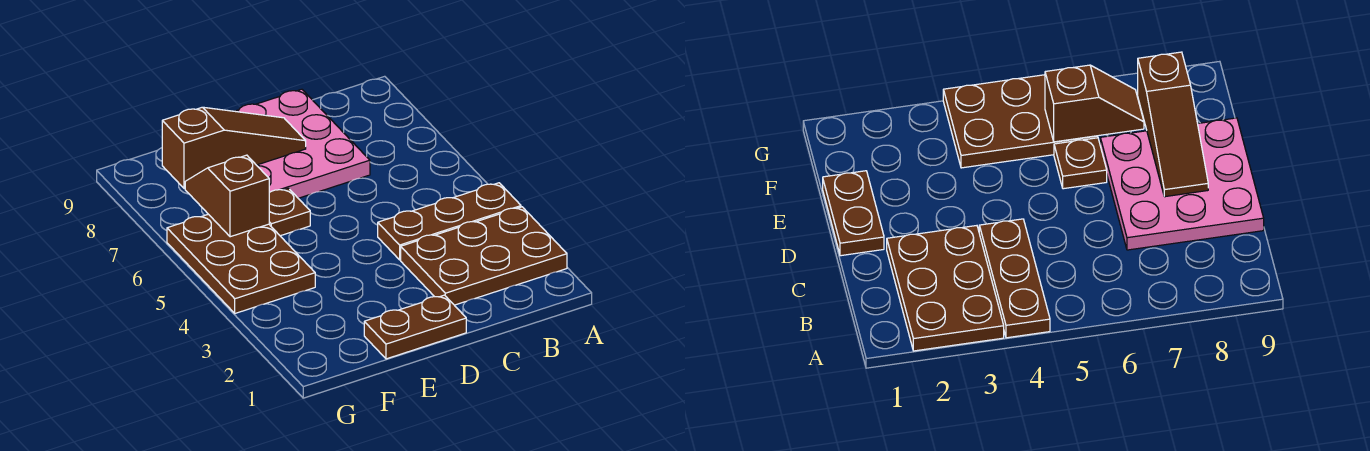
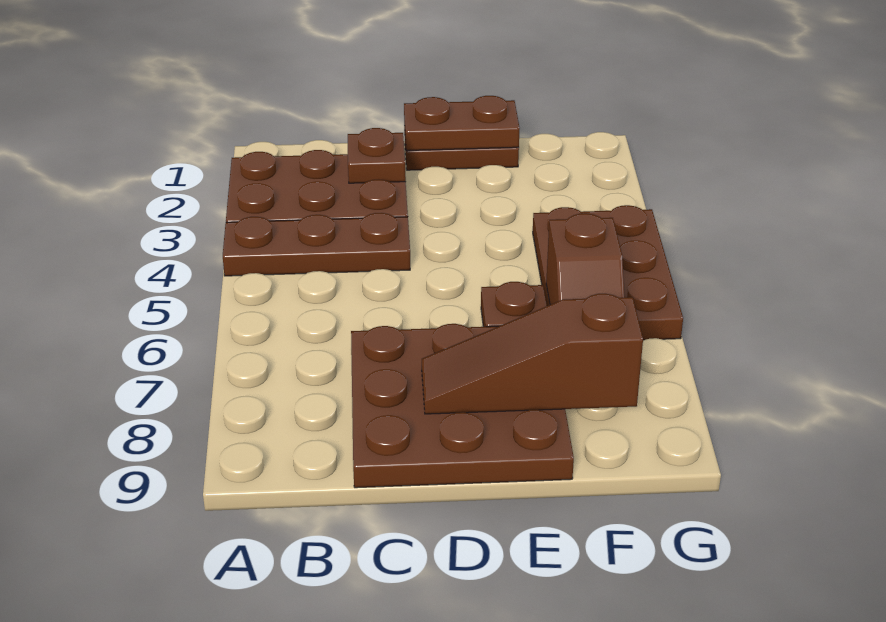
none -> brown 1x1 plate [348,128,406,183]
pink 3x3 plate [235,89,370,198] -> brown 3x3 plate [351,324,574,488]
none -> brown 1x2 plate [404,96,520,151]

